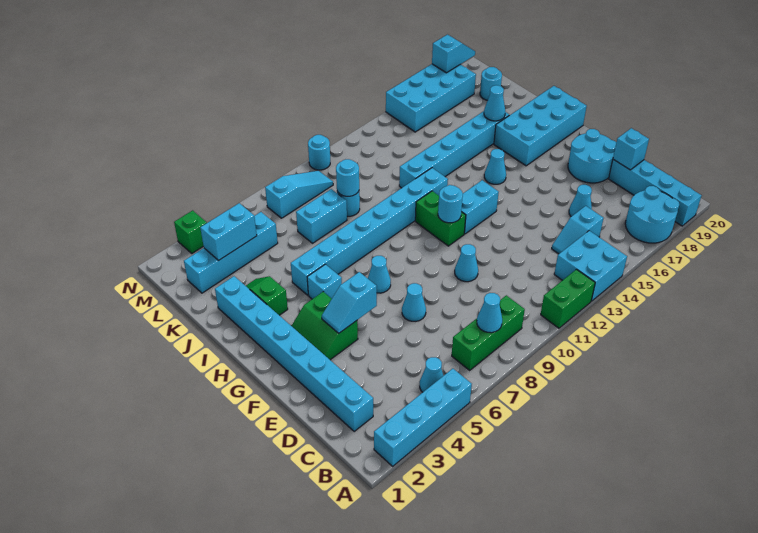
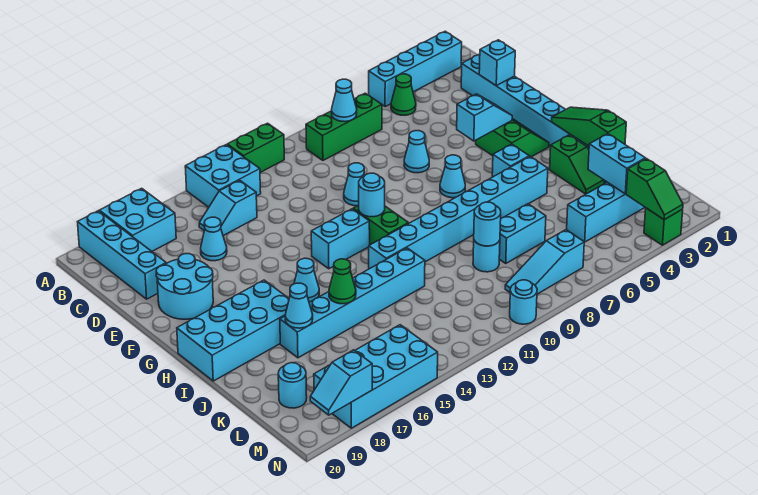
cyan 2x2 round brick [625,186,679,243] -> cyan 2x2 brick [99,188,176,251]
cyan 1x1 cone [420,357,443,392] -> green 1x1 cone [391,74,416,115]
cyan 1x2 slope [552,206,604,254] -> cyan 1x2 slope turned to [199,180,257,236]
cyan 1x1 brick [613,128,649,170] -> cyan 1x1 brick moved to [479,40,515,86]
none -> green 1x3 slope [552,107,626,146]
none -> green 1x1 cone [329,259,356,304]
cyan 1x2 brick [200,203,257,260] -> cyan 1x2 brick turned to [588,134,645,194]
none -> green 1x2 slope [626,159,683,220]

